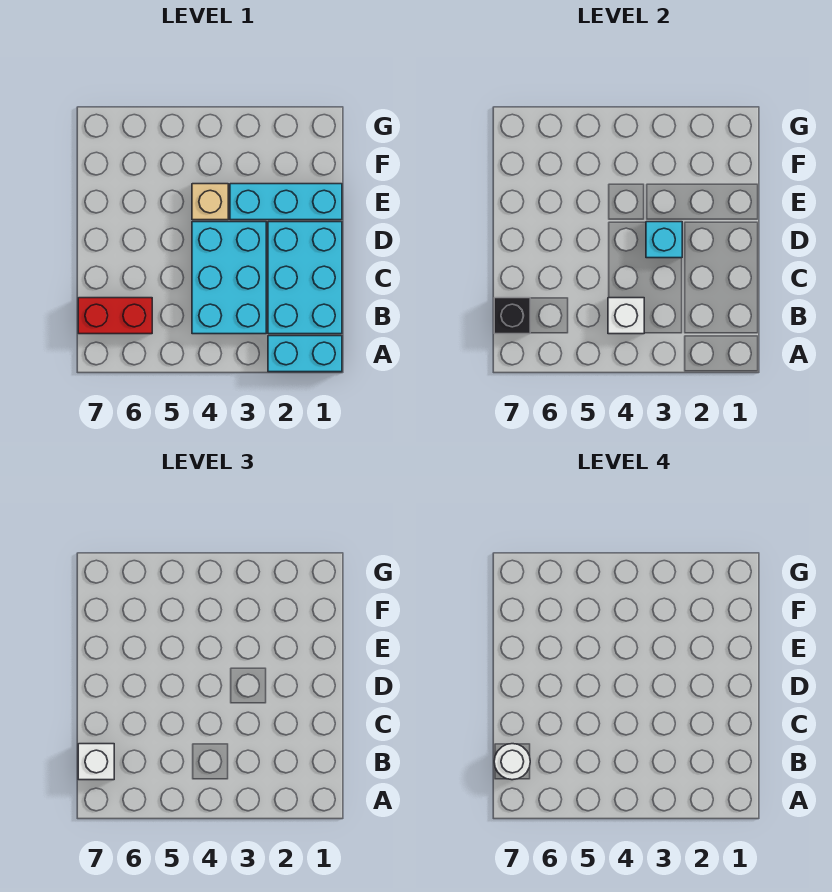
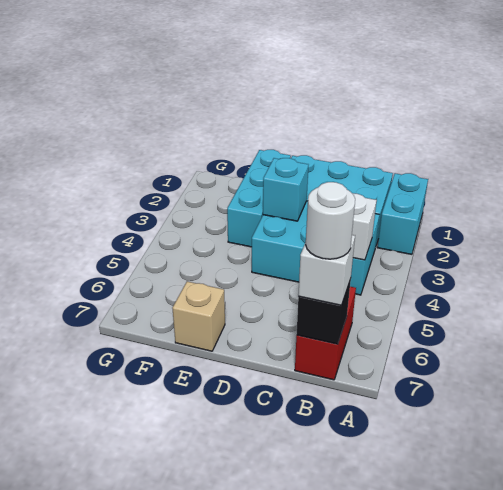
tan 1x1 brick [192,184,228,220] -> tan 1x1 brick moved to [172,281,225,351]

